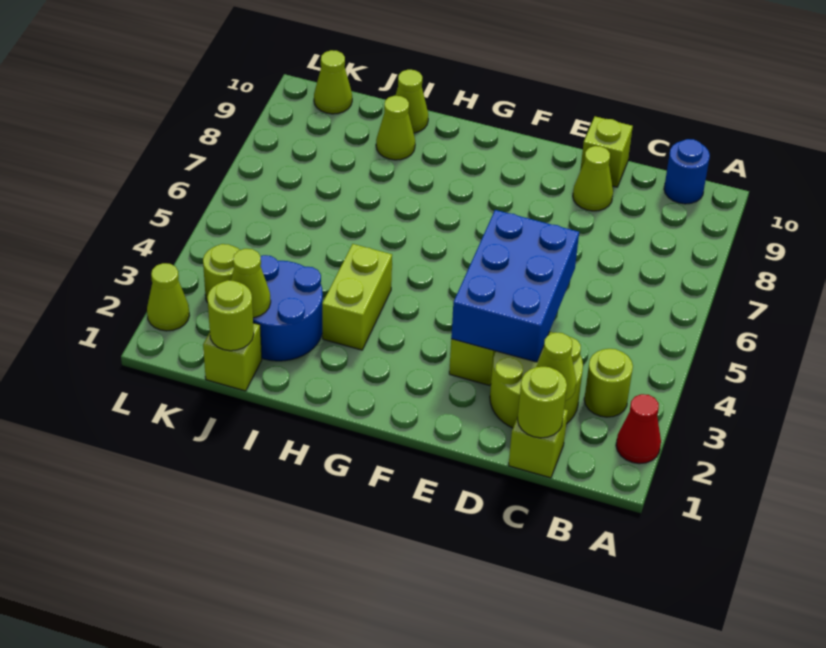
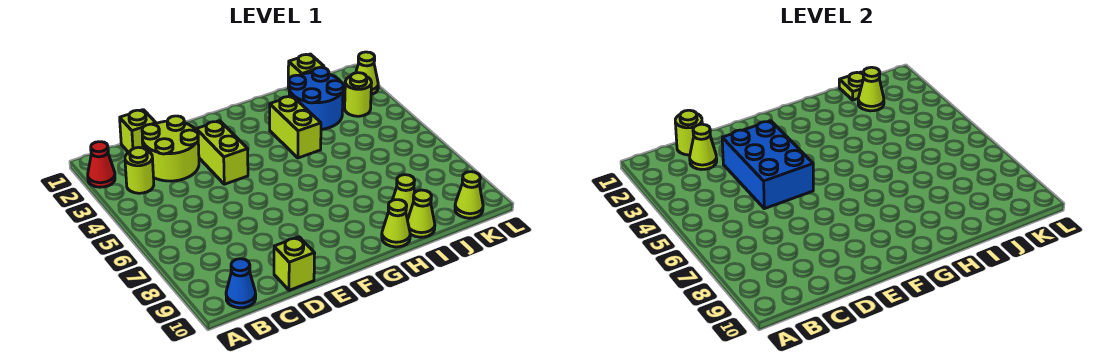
blue 1x1 round brick [664,139,710,204] -> blue 1x1 cone [226,259,256,308]
lime 1x1 cone [573,146,613,211] -> lime 1x1 cone moved to [382,200,410,247]
lime 1x1 round brick [207,280,254,351] -> lime 1x1 plate [839,72,864,100]

